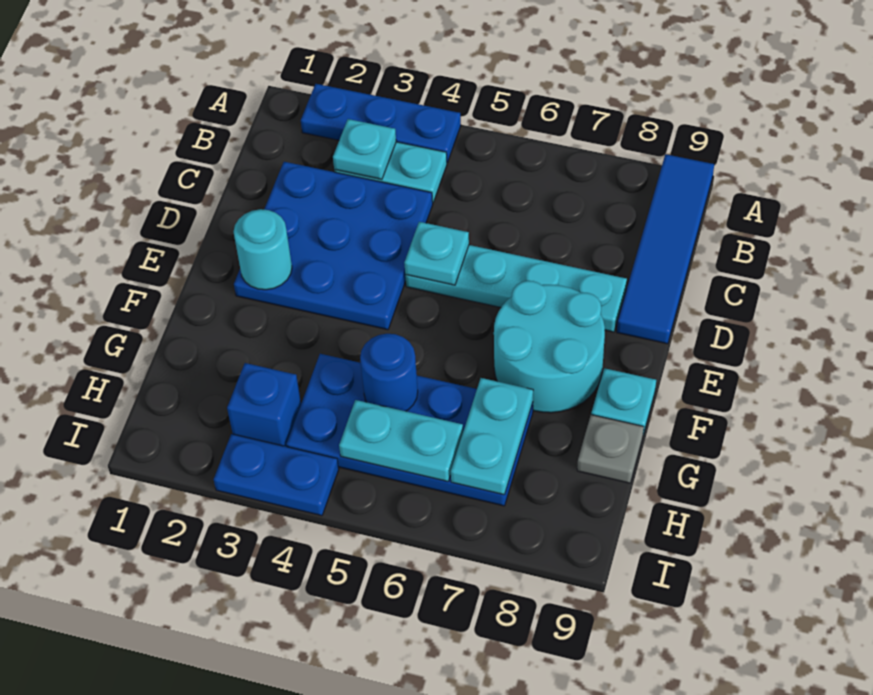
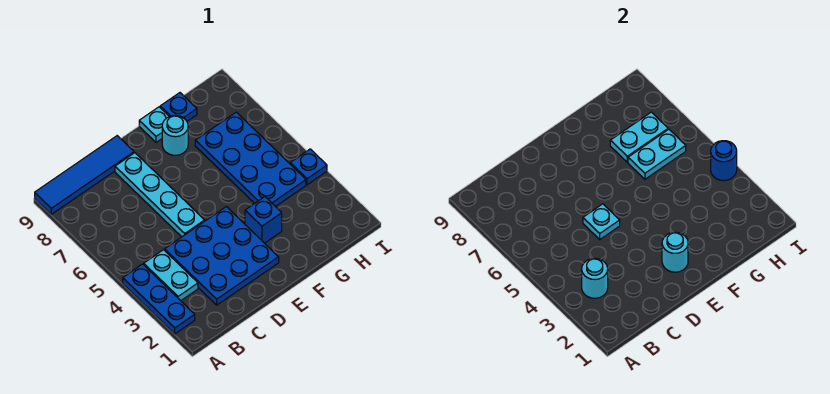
cyan 1x1 plate [333,119,396,179] -> cyan 1x1 round brick [582,258,608,298]
cyan 2x2 round brick [494,281,605,413] -> cyan 1x1 round brick [162,115,188,155]
blue 1x1 round brick [360,334,418,411] -> blue 1x1 round brick moved to [711,141,737,181]
grey 1x1 plate [577,415,644,483] -> blue 1x1 plate [160,93,197,121]
blue 1x1 brick [227,363,301,447] -> blue 1x1 brick moved to [245,197,282,243]
cyan 1x2 plate [339,400,463,482] -> cyan 1x2 plate turned to [628,129,686,179]
blue 1x2 plate [214,434,339,516] -> blue 1x1 plate [290,149,327,185]

